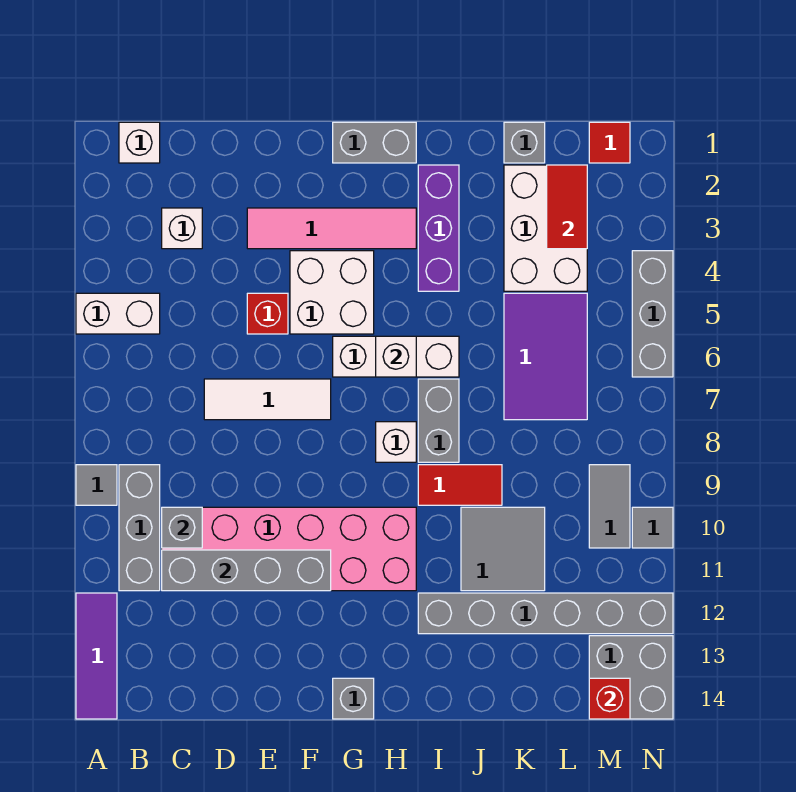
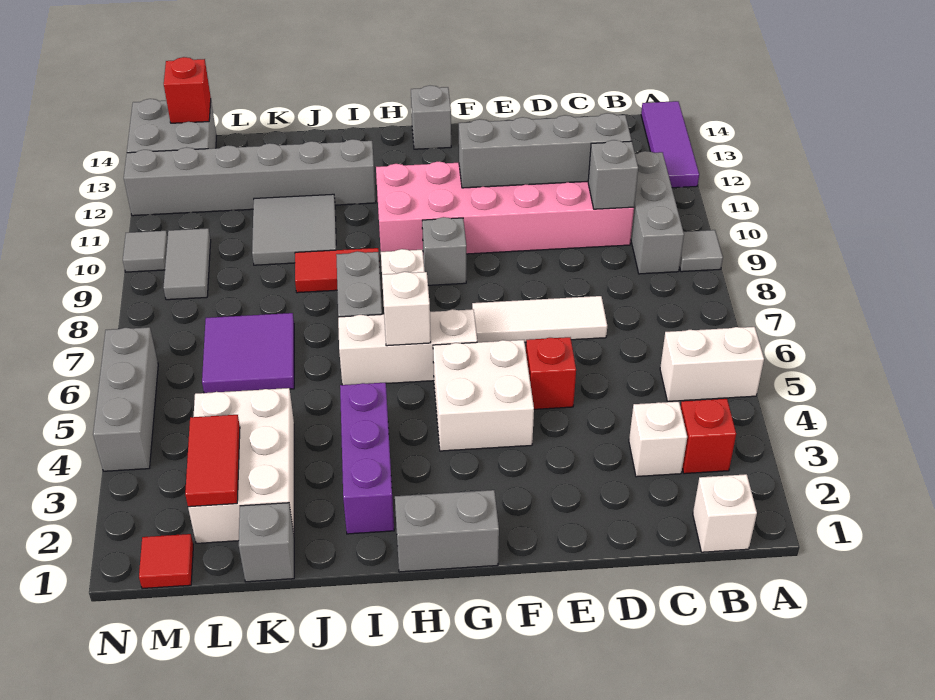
none -> red 1x1 brick [681,399,736,474]
pink 1x4 tile [247,208,416,249] -> none
none -> grey 1x1 brick [422,217,466,285]
purple 2x3 tile [504,293,587,420] -> purple 2x2 tile [202,313,294,393]

